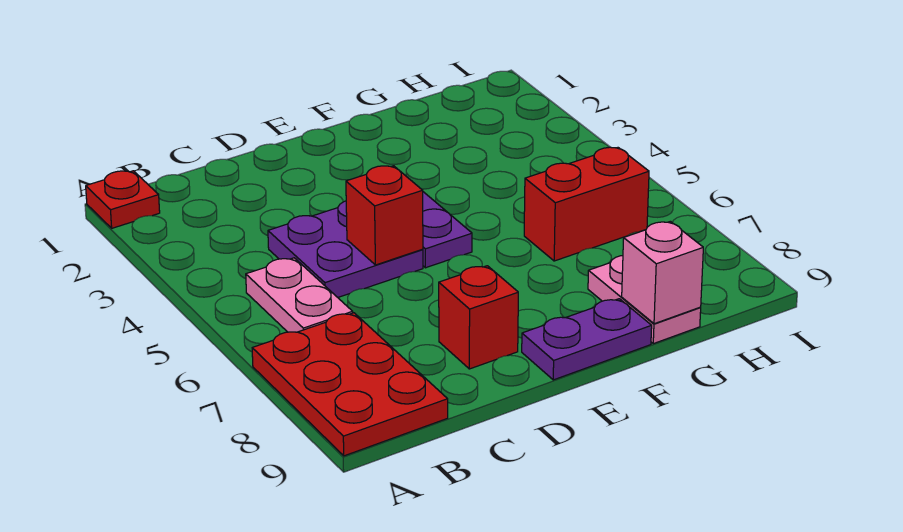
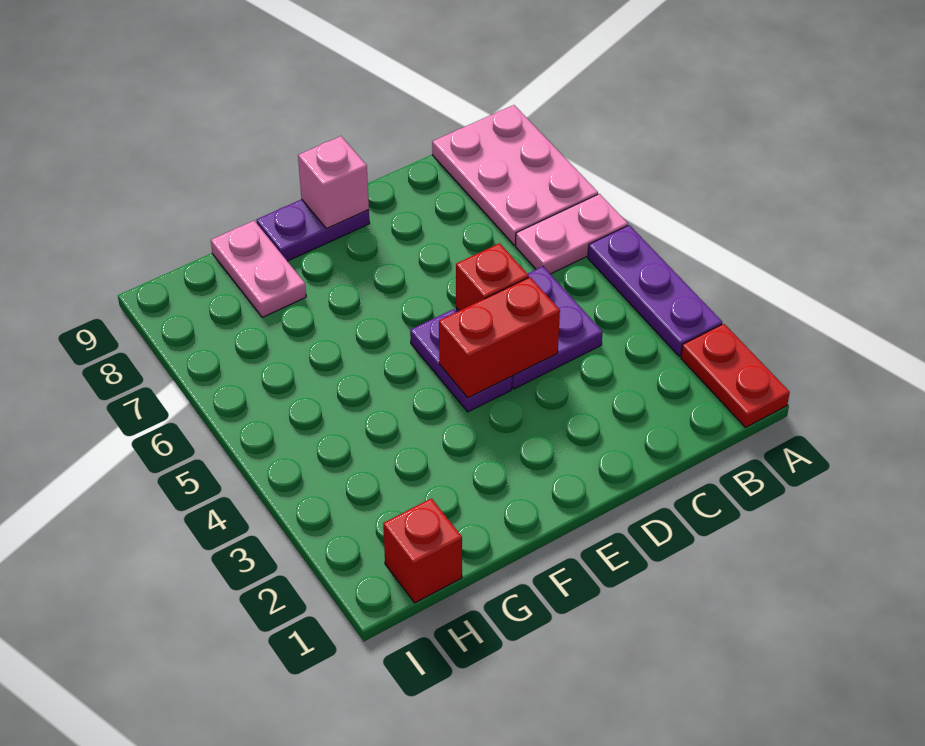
red 1x1 plate [86,171,160,228] -> red 1x2 plate [681,324,790,427]
none -> purple 1x3 plate [588,225,722,356]
red 2x3 plate [252,313,448,456] -> pink 2x3 plate [432,105,598,245]
pink 1x2 plate [246,258,353,332] -> pink 1x2 plate turned to [516,194,628,274]
red 1x1 brick [439,266,518,369] -> red 1x1 brick moved to [383,498,462,603]
red 1x2 brick [524,147,649,261] -> red 1x2 brick moved to [439,277,560,398]
pink 1x1 brick [622,221,703,324] -> pink 1x1 brick moved to [298,136,369,229]

